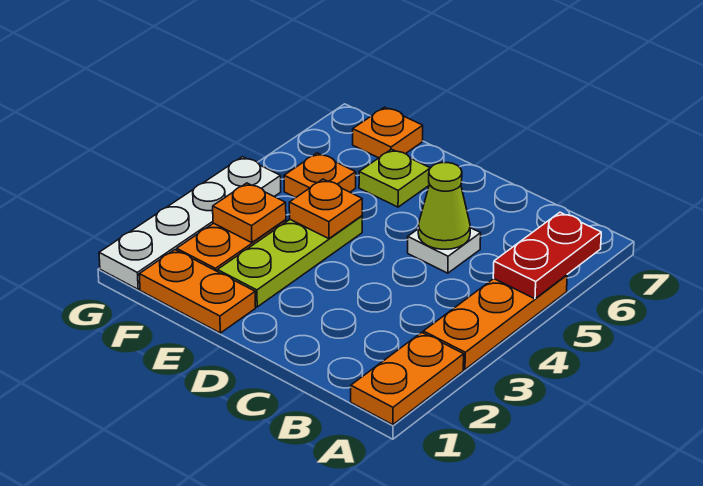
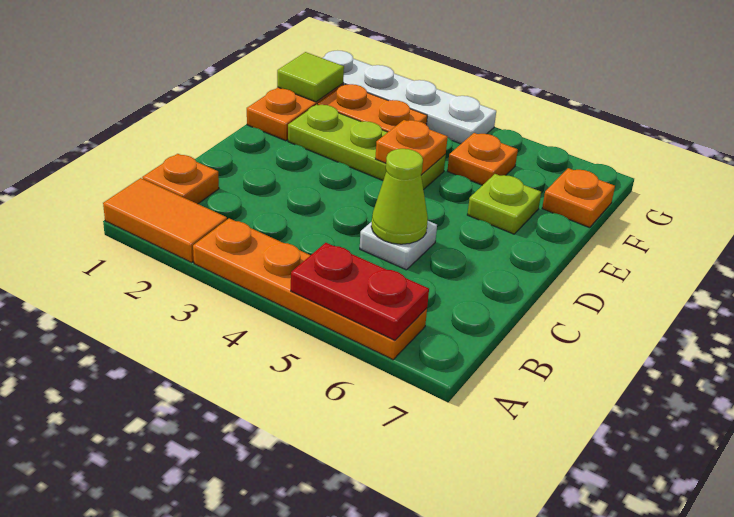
orange 1x2 plate [351,332,464,425] -> orange 1x2 tile [103,178,227,262]
orange 1x3 plate [423,275,567,369] -> orange 1x4 plate [193,218,427,360]
none -> lime 1x1 tile [277,52,344,102]
orange 1x1 plate [213,183,286,243] -> orange 1x1 plate moved to [142,154,219,204]

